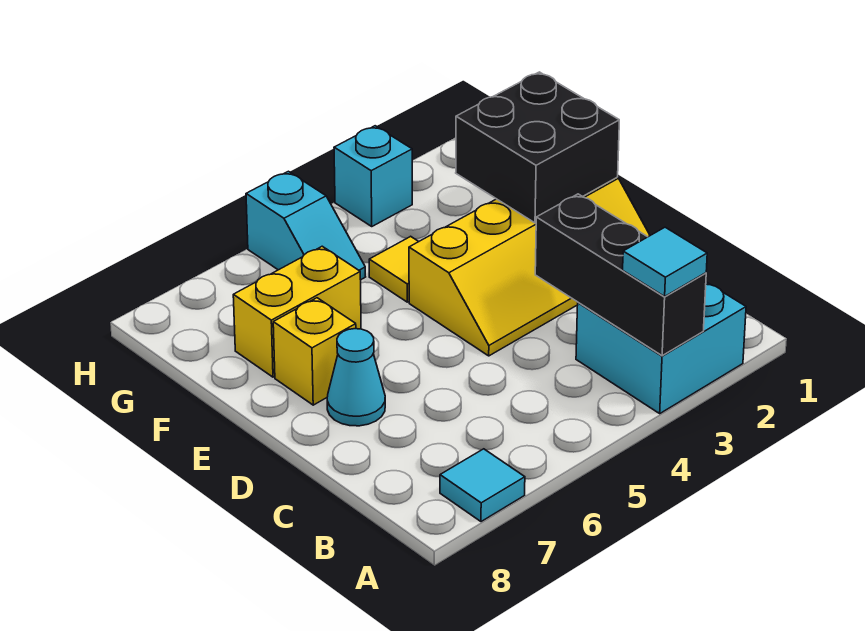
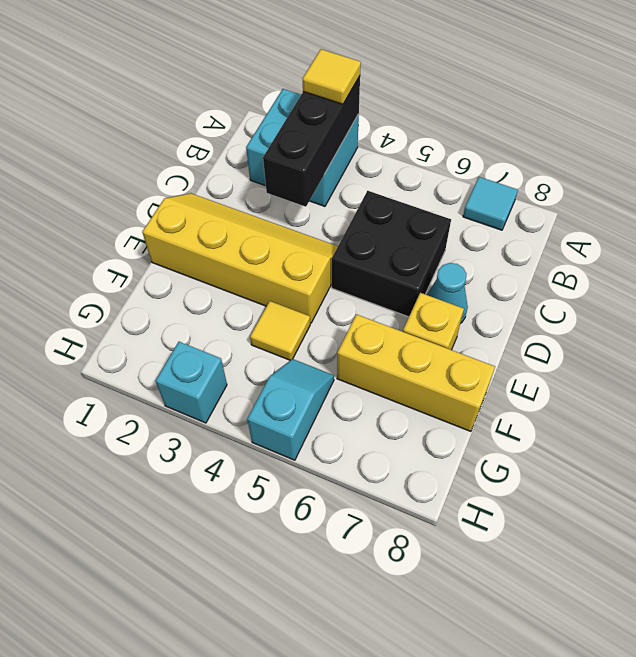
cyan 1x1 tile [623,227,707,296] -> yellow 1x1 tile [303,49,361,104]
black 2x2 brick [456,72,619,223] -> black 2x2 brick moved to [332,191,451,317]
yellow 1x2 brick [233,246,361,377] -> yellow 1x3 brick [337,314,495,431]

